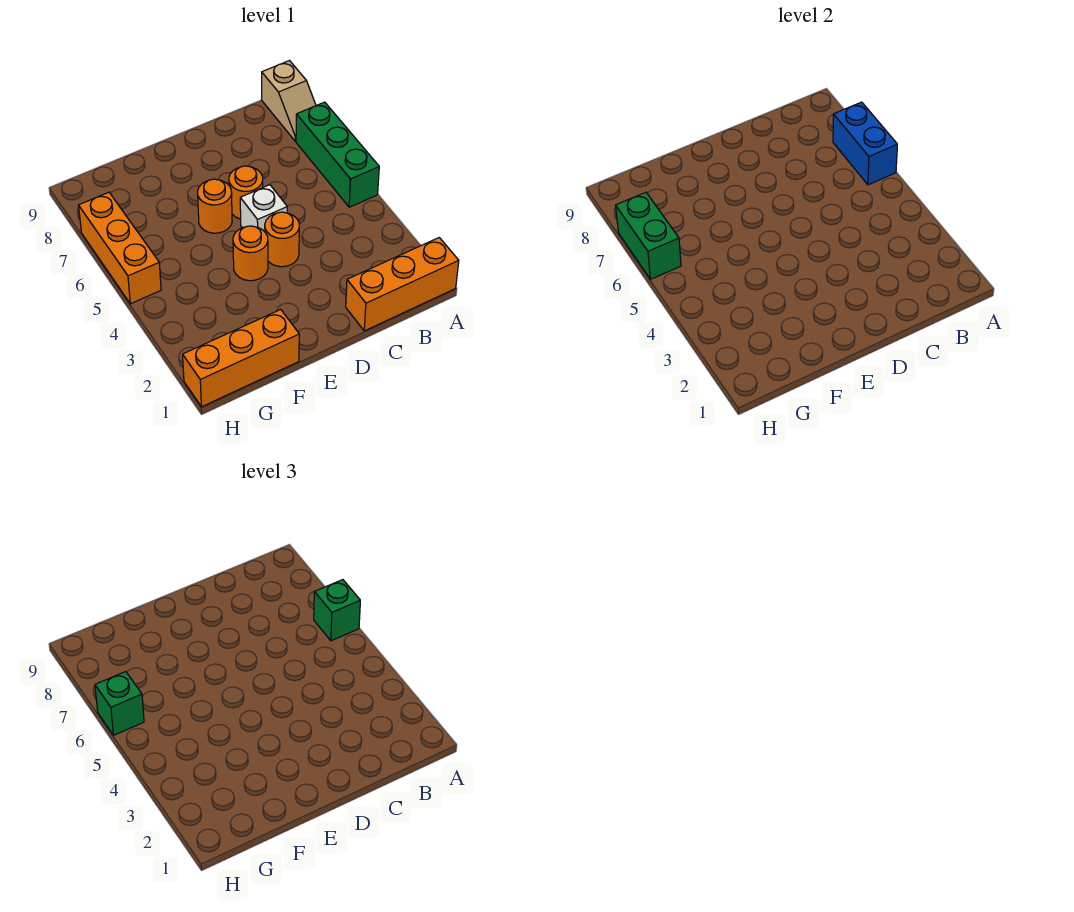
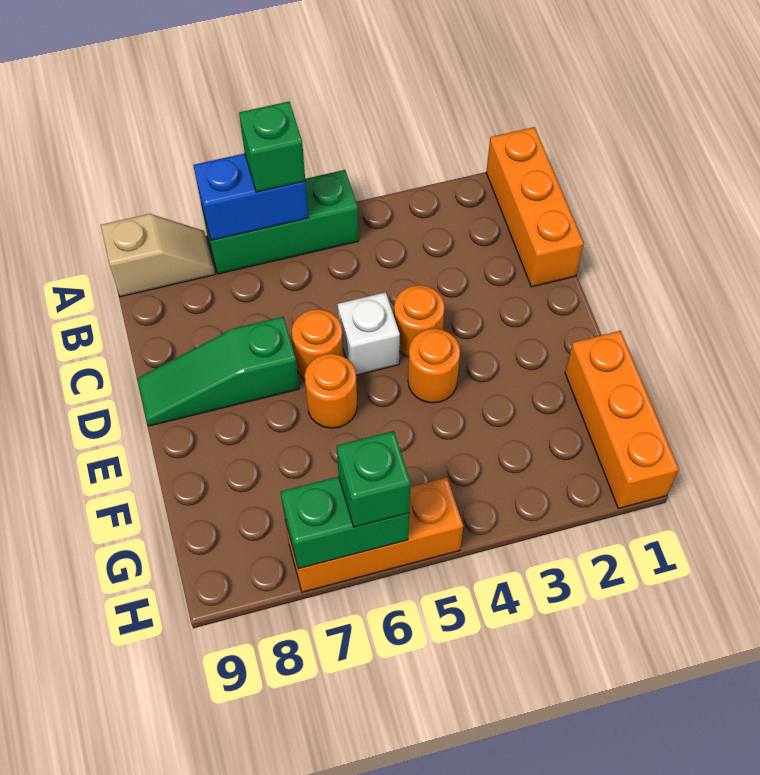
none -> green 1x3 slope [137,317,299,426]

